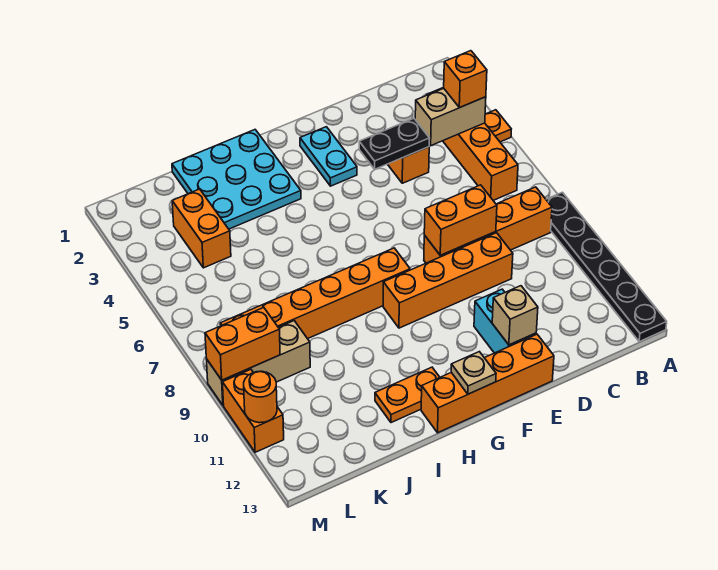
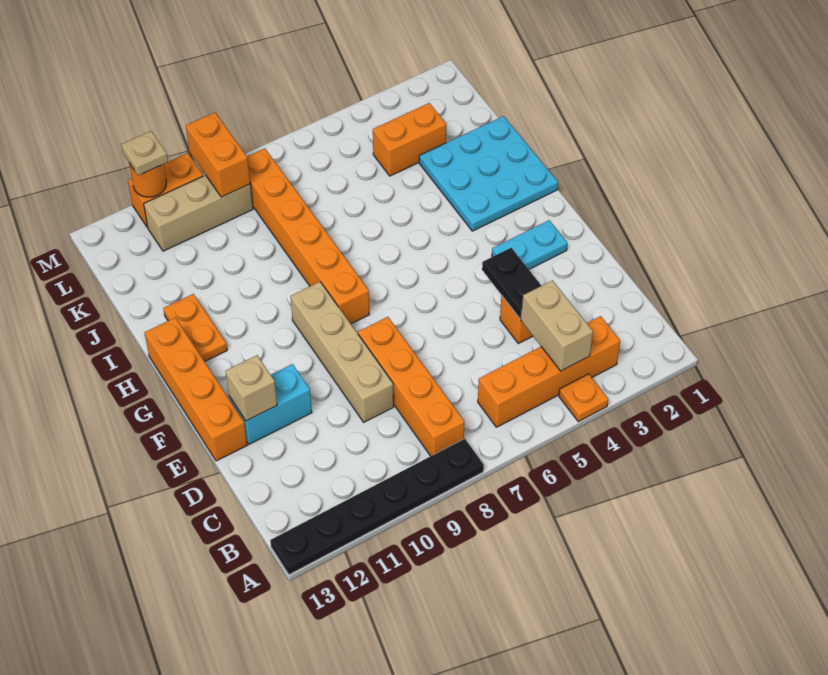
orange 1x1 brick [443,51,487,107] -> none
orange 1x2 brick [424,185,497,255] -> none
orange 1x4 brick [383,233,513,328] -> tan 1x4 brick [290,282,394,422]
tan 1x1 plate [451,352,496,394] -> tan 1x1 plate moved to [121,131,168,175]
tan 1x3 brick [206,321,310,405] -> tan 1x3 brick turned to [144,175,253,251]

